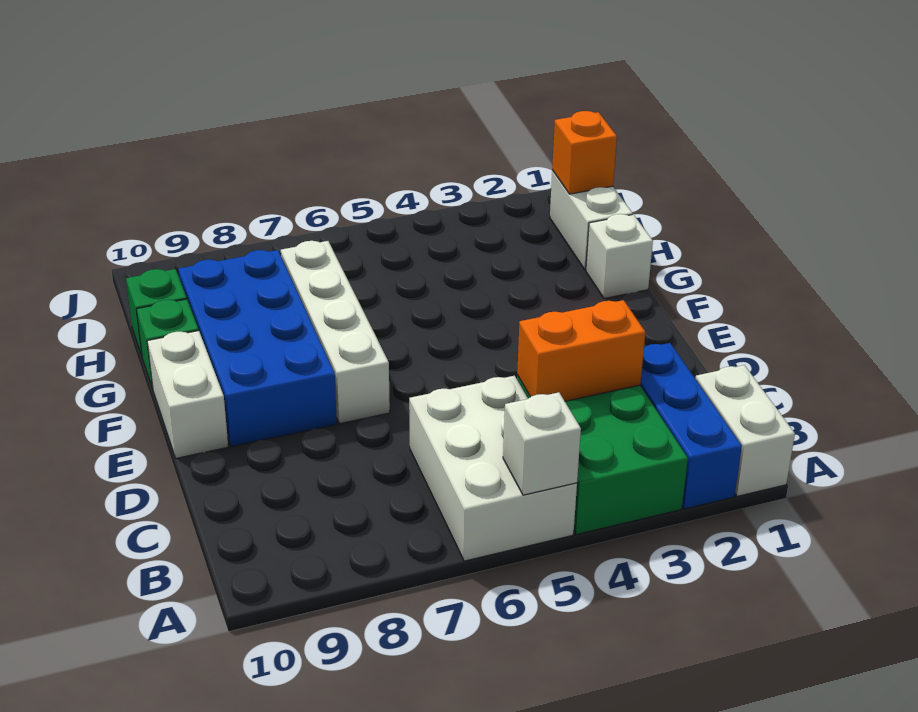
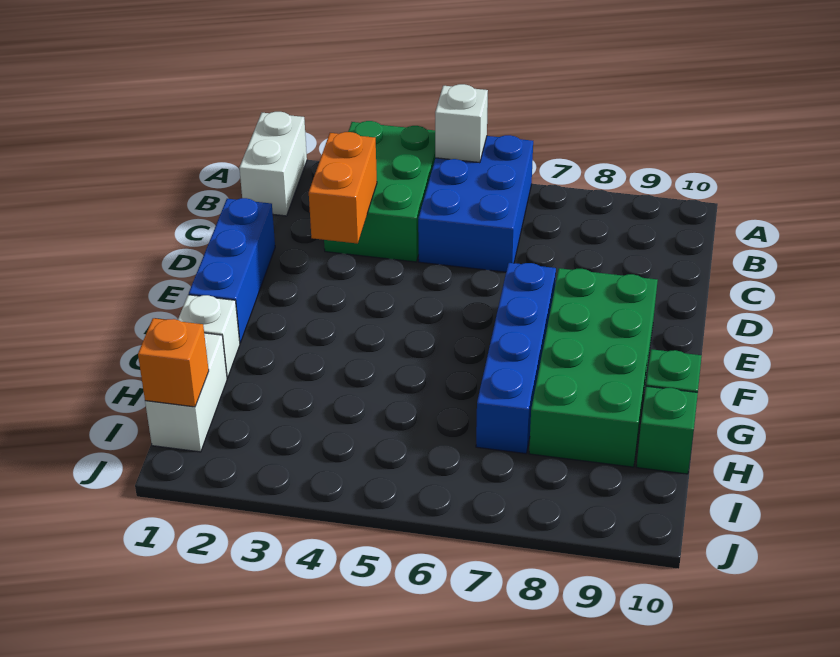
blue 1x3 brick [640,343,742,509] -> blue 1x3 brick moved to [189,198,275,343]
white 2x3 brick [409,376,577,561] -> blue 2x3 brick [418,135,533,272]
orange 1x2 brick [517,300,645,401] -> orange 1x2 brick turned to [309,132,377,244]
white 1x4 brick [281,241,390,424] -> blue 1x4 brick [476,263,556,454]
blue 2x4 brick [178,250,337,447] -> green 2x4 brick [529,268,658,467]
white 1x2 brick [147,331,228,458] -> none

